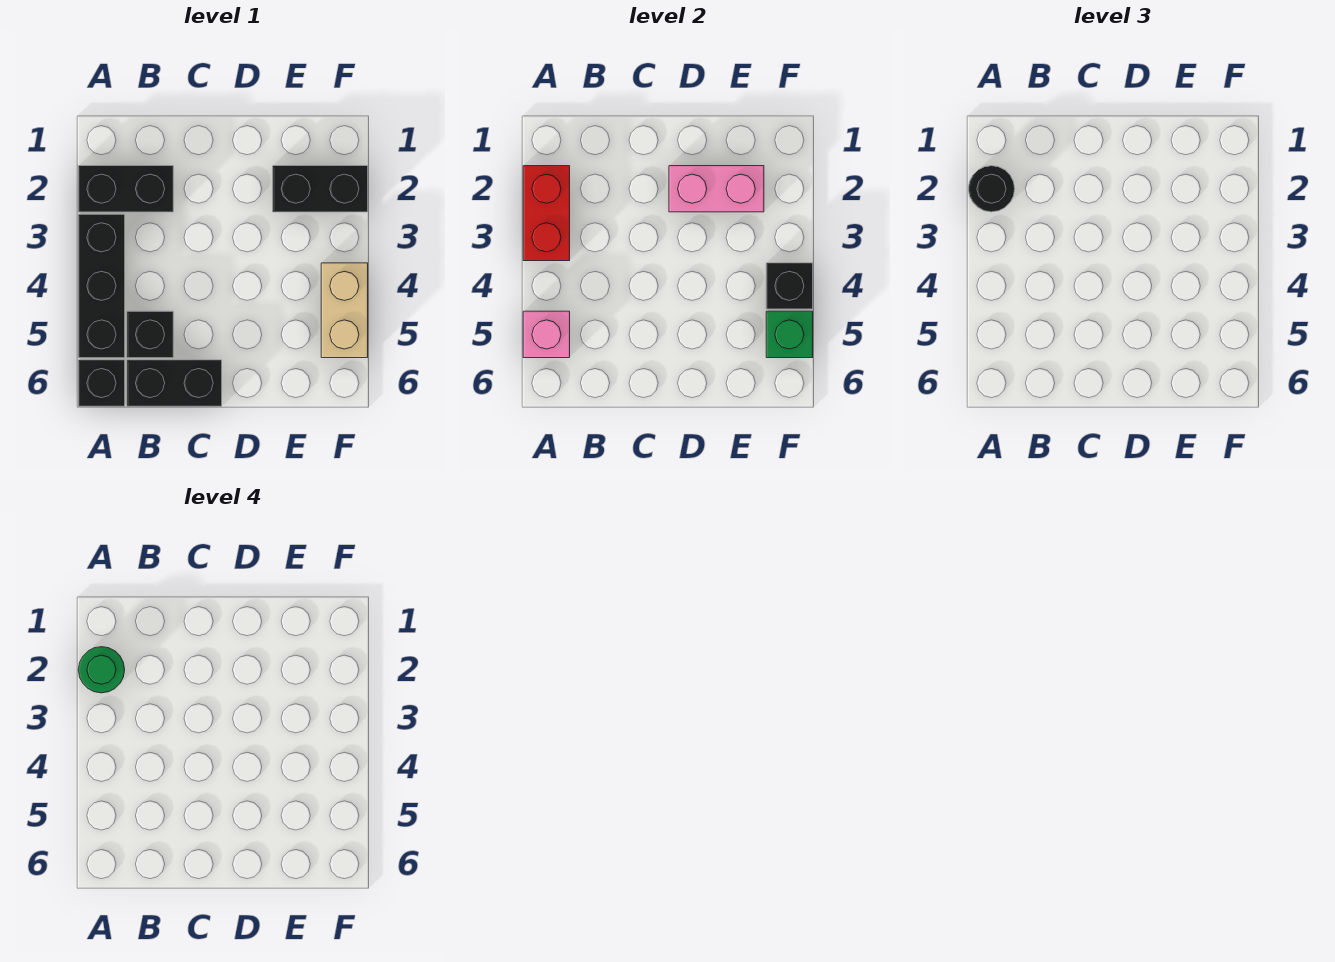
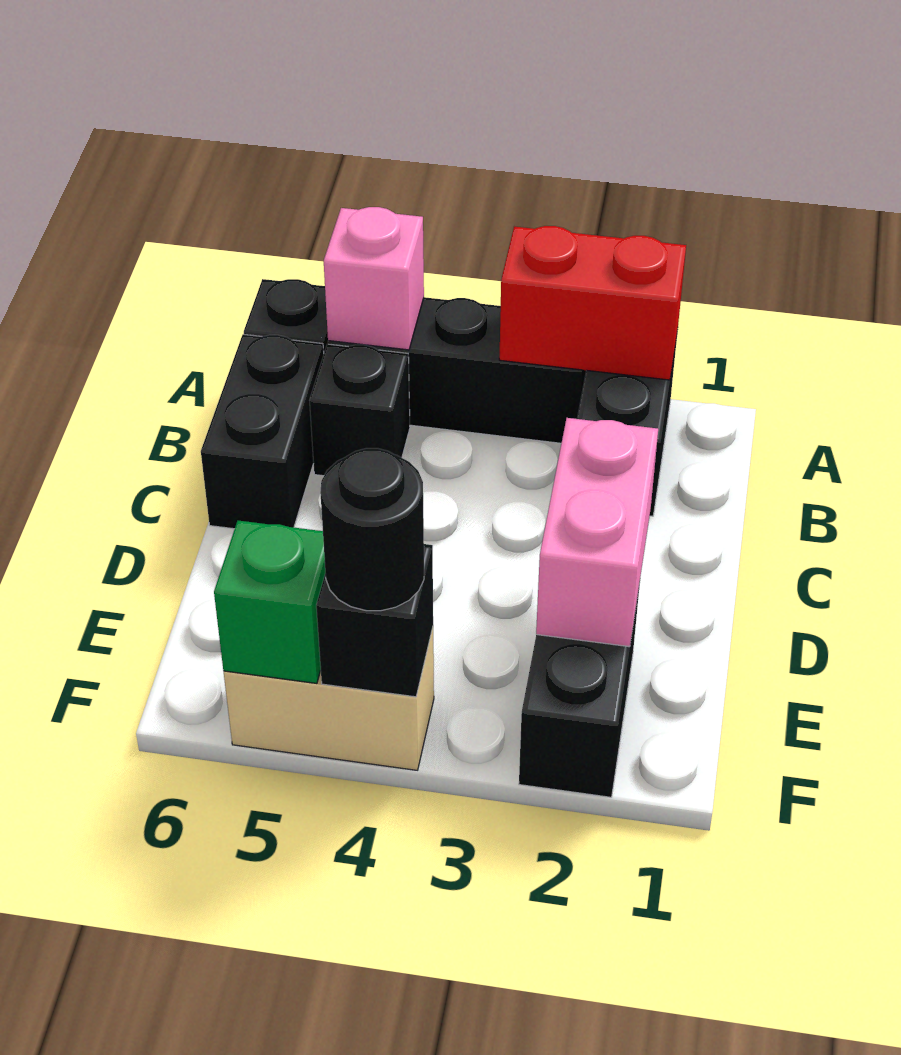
black 1x1 round brick [968,166,1015,212] -> black 1x1 round brick moved to [320,448,424,611]
green 1x1 round brick [78,647,125,693] -> none

